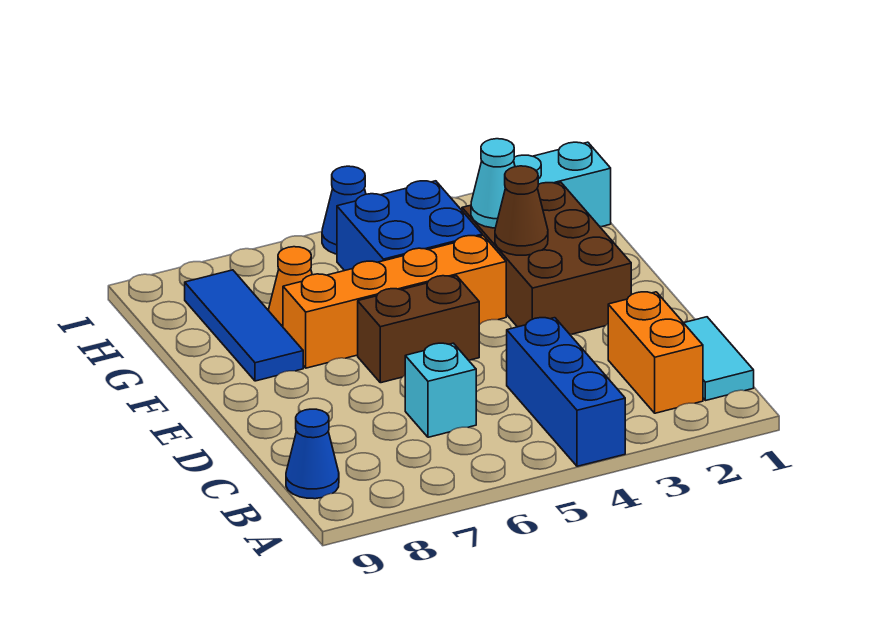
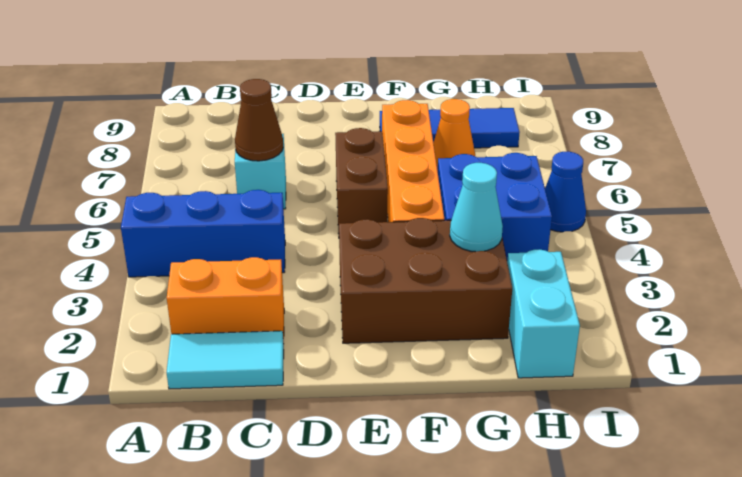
blue 1x1 cone [286,409,339,499] -> none
brown 1x1 cone [495,166,548,255] -> brown 1x1 cone moved to [235,79,283,161]

